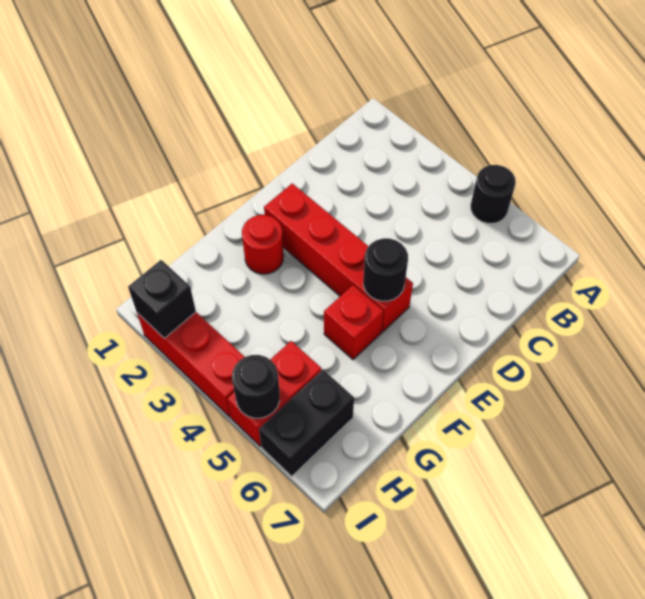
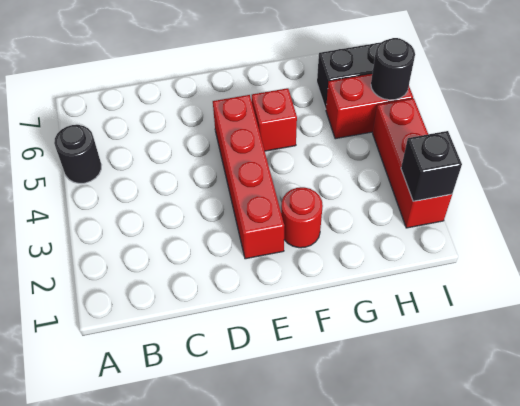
black 1x1 round brick [363,238,408,301] -> none

